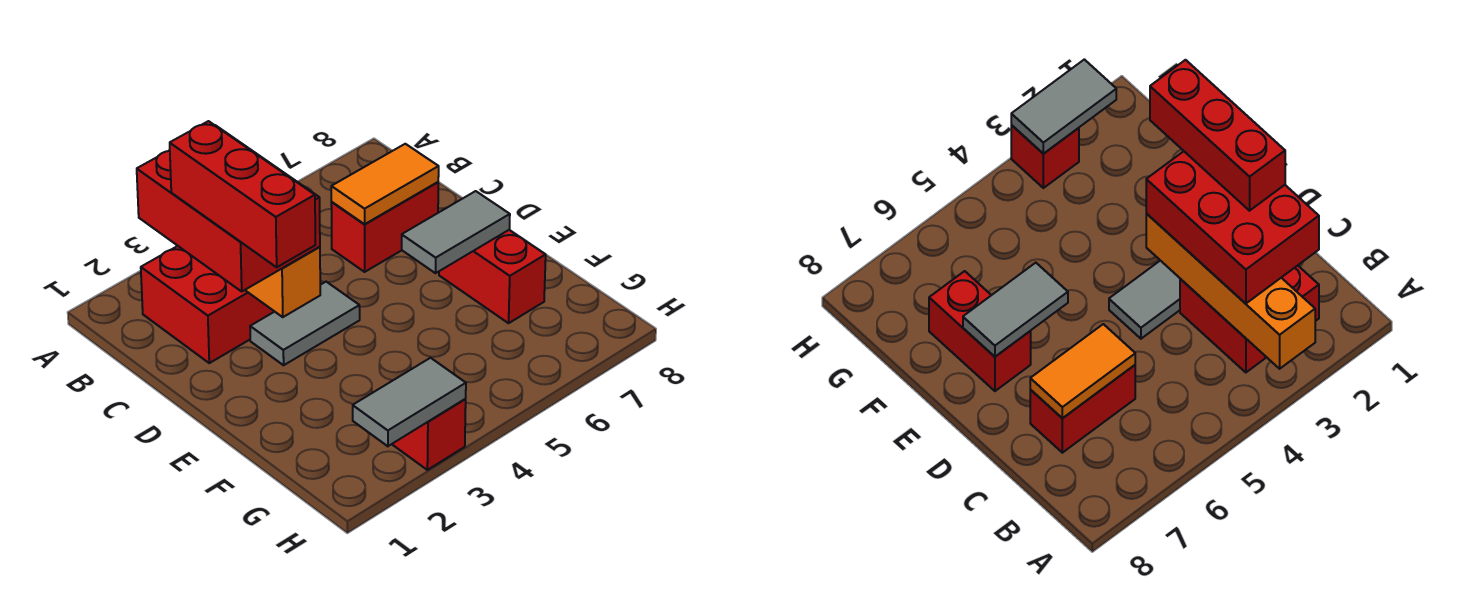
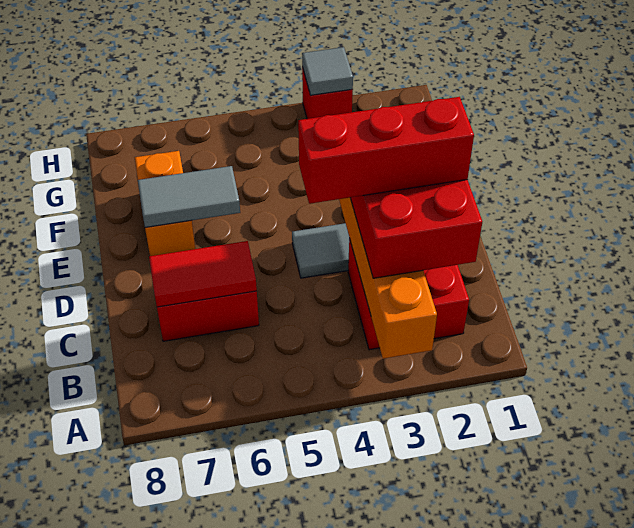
red 1x3 brick [170,121,315,267] -> red 1x3 brick turned to [298,97,474,204]
orange 1x2 tile [331,144,439,224] -> red 1x2 tile [149,241,257,307]
red 1x2 brick [439,230,546,323] -> orange 1x2 brick [135,151,195,256]
grey 1x2 tile [353,358,466,446] -> grey 1x1 tile [302,47,353,95]

